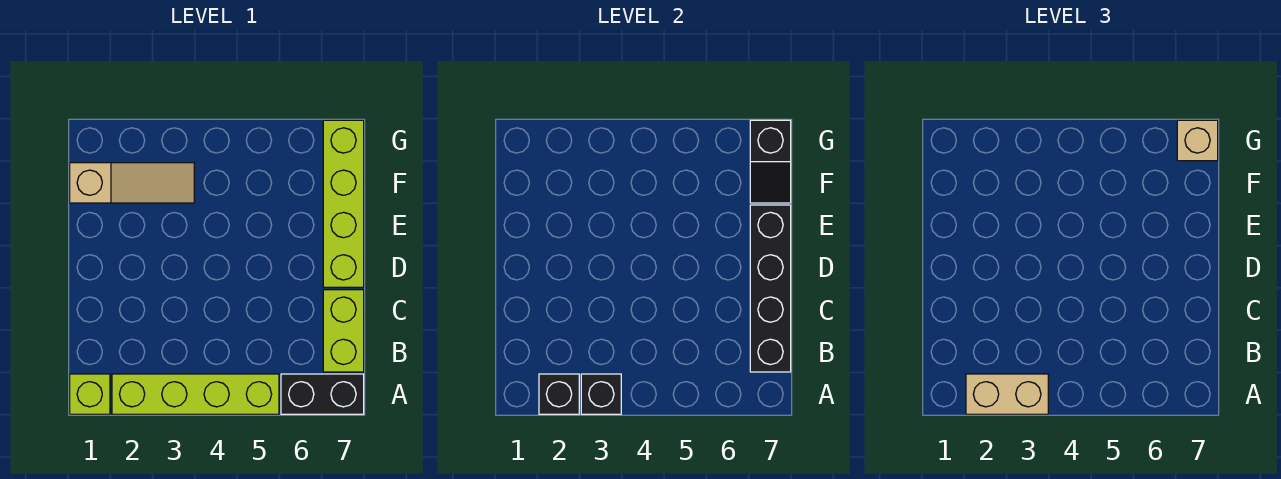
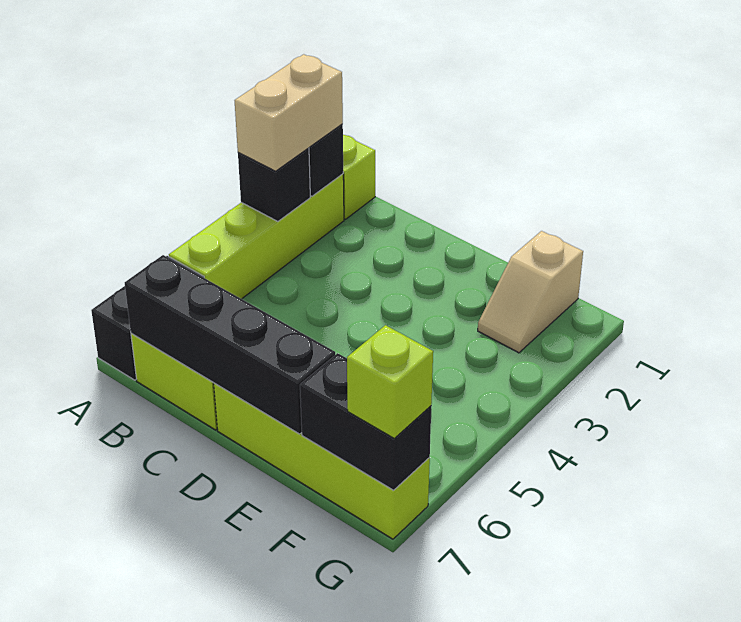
tan 1x3 slope [70,163,194,203] -> tan 1x2 slope [478,231,583,353]
black 1x2 slope [750,120,791,203] -> black 1x2 brick [300,353,431,490]
tan 1x1 brick [1177,120,1218,161] -> lime 1x1 brick [347,325,433,439]

